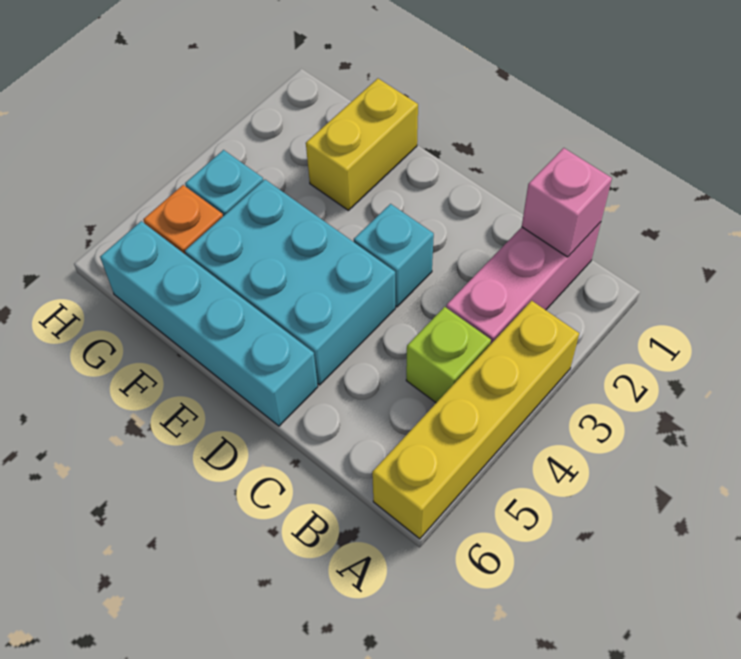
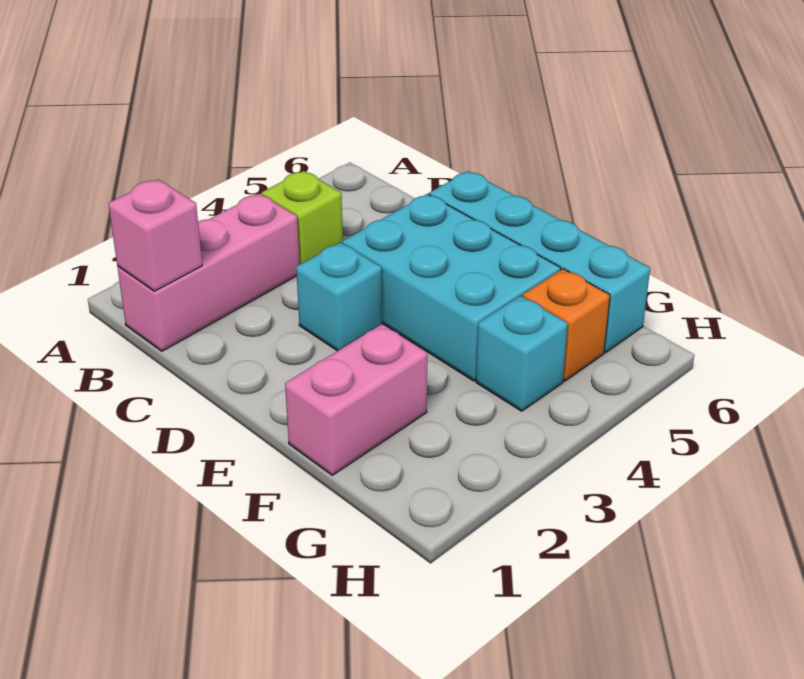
yellow 1x4 brick [372,301,579,539] -> none
yellow 1x2 brick [306,78,418,210] -> pink 1x2 brick [285,324,427,475]

